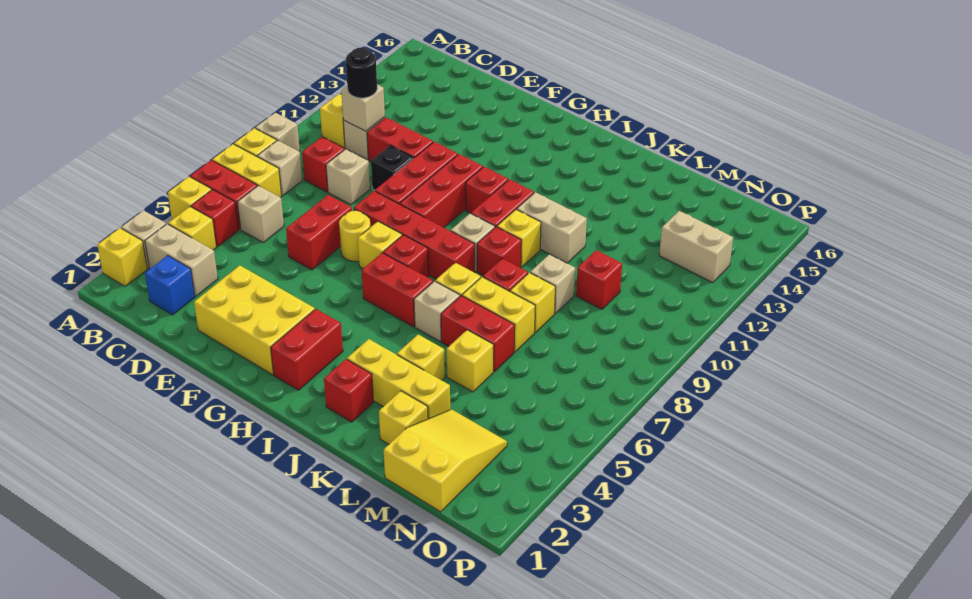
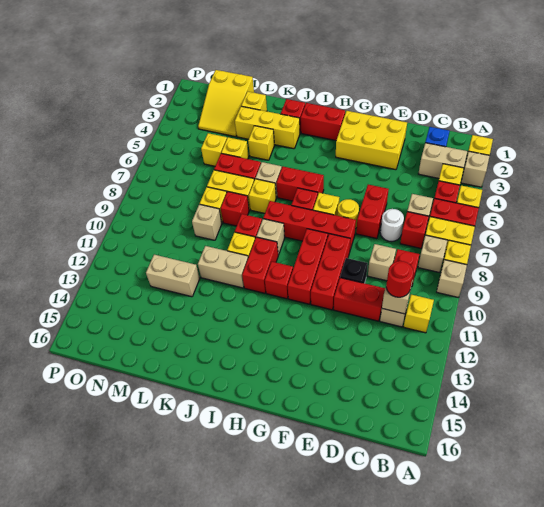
black 1x1 round brick [346,48,377,98] -> red 1x1 round brick [386,261,413,297]
none -> white 1x1 round brick [380,209,404,242]
red 1x2 brick [271,309,343,390] -> red 1x2 brick turned to [301,103,345,140]
none -> yellow 1x1 brick [201,133,227,166]
red 1x1 brick [576,250,622,309] -> red 1x1 brick moved to [400,212,429,248]
tan 1x2 brick [659,211,733,283] -> tan 1x2 brick moved to [146,255,200,297]

